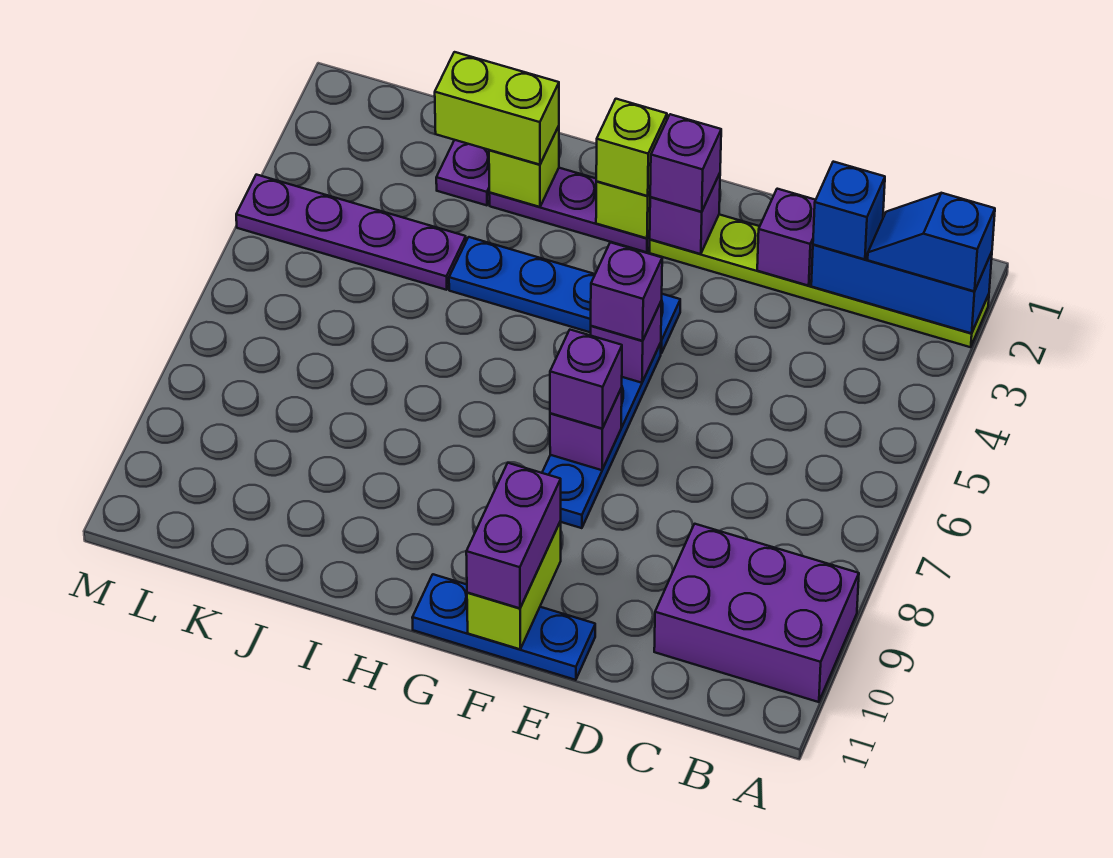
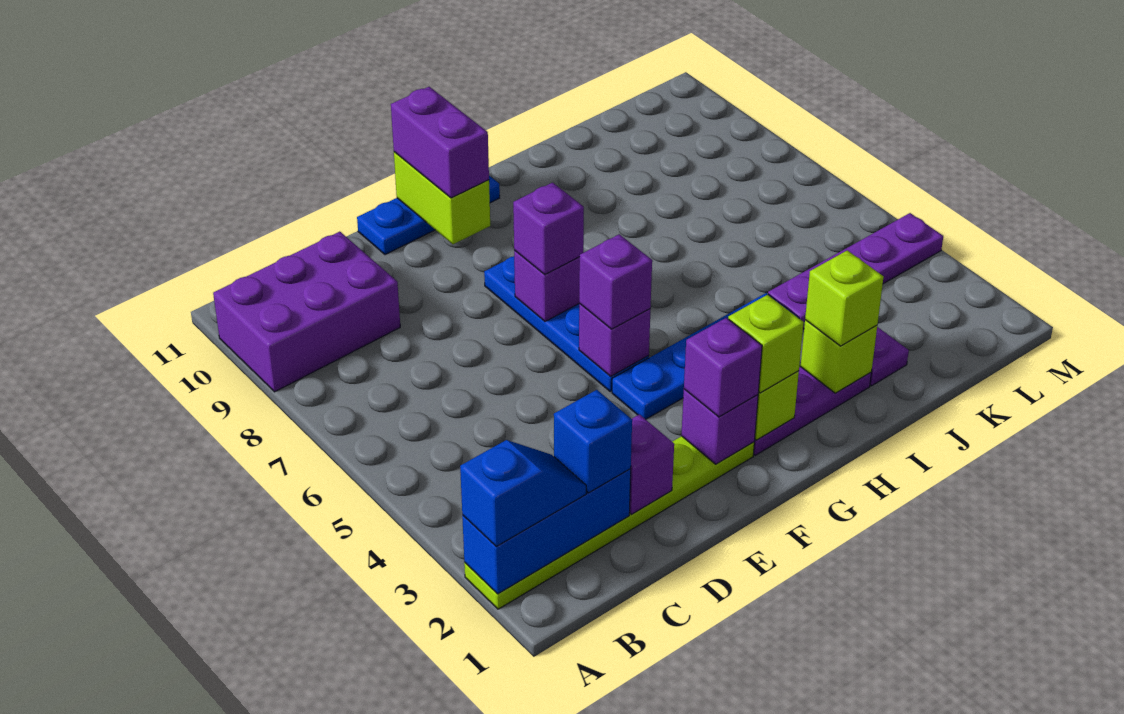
lime 1x2 brick [435,52,559,165] -> lime 1x1 brick [805,250,884,346]

